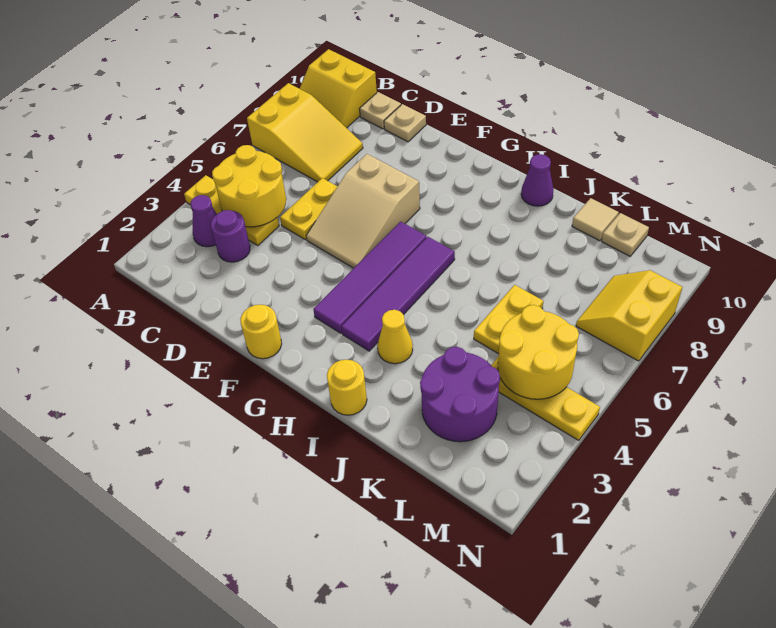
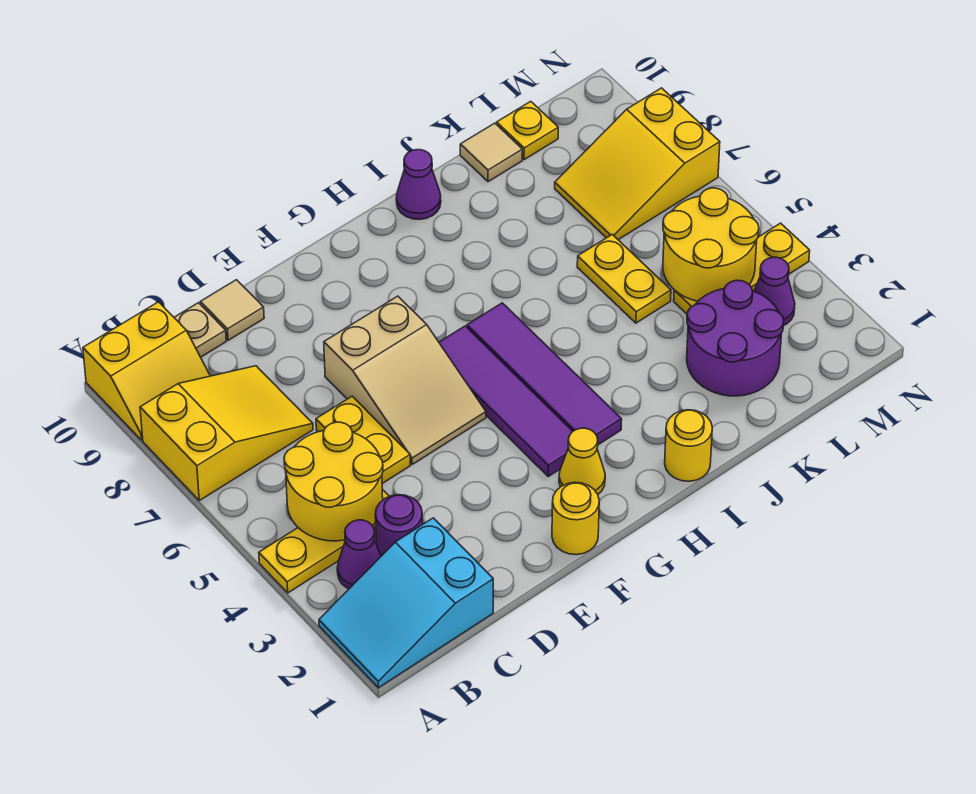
none -> cyan 2x3 slope [319,518,493,688]
tan 1x1 plate [384,104,426,142] -> tan 1x1 tile [200,280,264,340]
yellow 1x1 cone [377,310,413,364] -> yellow 1x1 cone moved to [559,428,605,494]
tan 1x1 plate [602,213,649,256] -> yellow 1x1 plate [497,101,558,160]
none -> purple 1x1 cone [754,257,795,325]
yellow 2x2 slope [576,270,682,361] -> yellow 2x3 slope [555,88,720,240]

